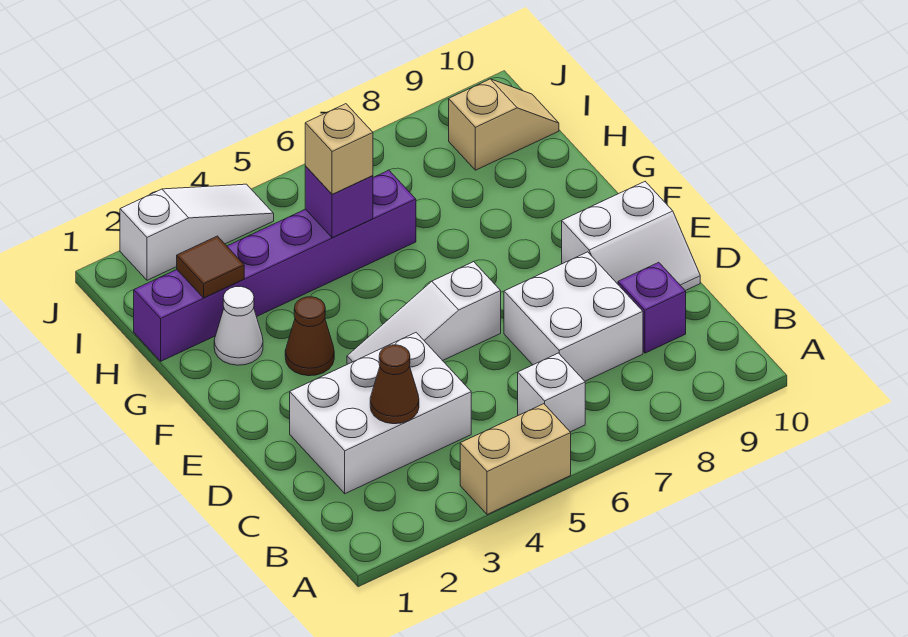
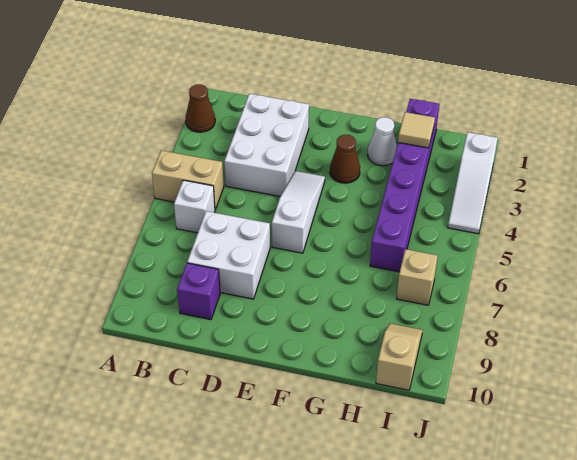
tan 1x2 brick [460,404,571,515] -> tan 1x2 brick turned to [152,150,224,210]
brown 1x1 cone [370,345,419,424] -> brown 1x1 cone moved to [186,84,215,132]
white 2x2 slope [562,182,700,291] -> none
brown 1x1 tile [177,236,244,298] -> tan 1x1 tile [398,112,435,148]
purple 1x1 brick [305,166,373,238] -> none
tan 1x1 brick [305,104,373,194] -> tan 1x1 brick moved to [397,249,438,305]
tan 1x2 slope [449,79,559,170] -> tan 1x2 slope turned to [376,323,423,390]

